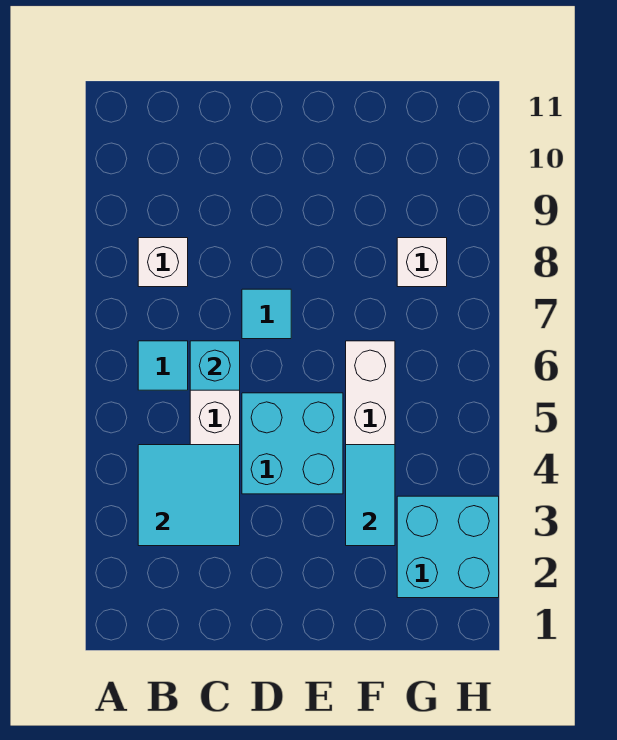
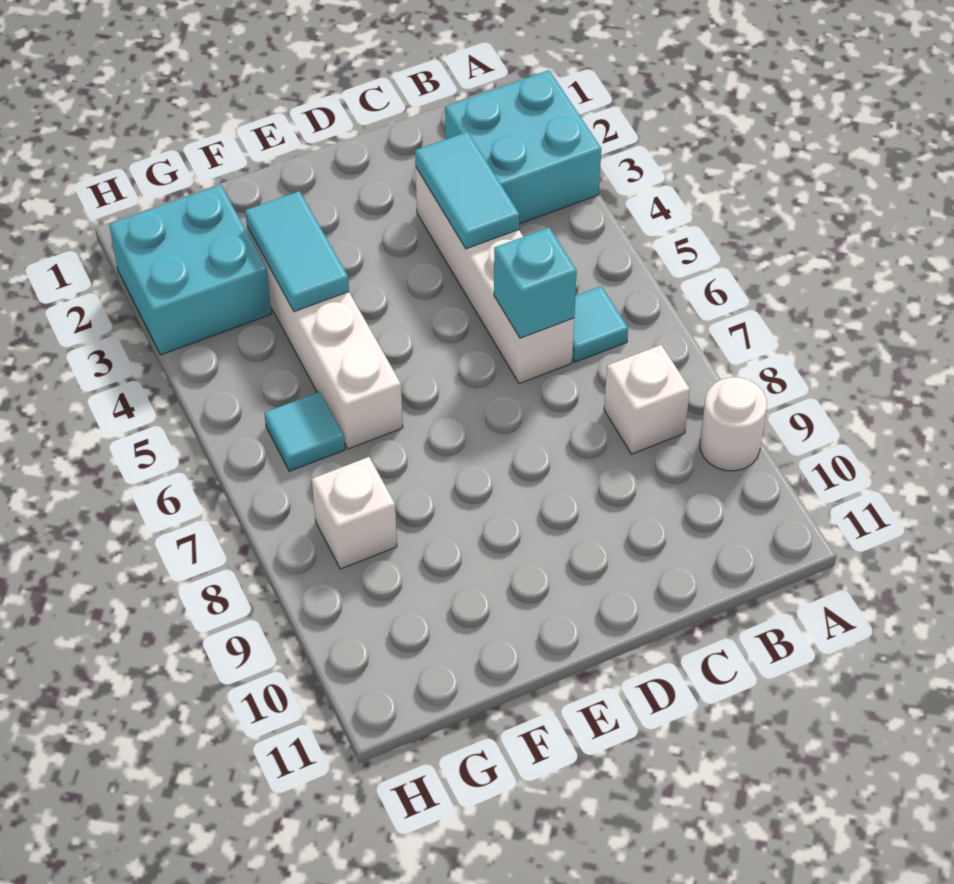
none -> white 1x1 round brick [700,377,767,471]
cyan 2x2 tile [138,445,240,546] -> cyan 1x2 tile [415,132,519,249]
cyan 2x2 brick [242,393,343,494] -> cyan 2x2 brick moved to [445,70,601,224]
cyan 1x1 tile [242,289,291,339] -> cyan 1x1 tile moved to [264,392,345,471]

